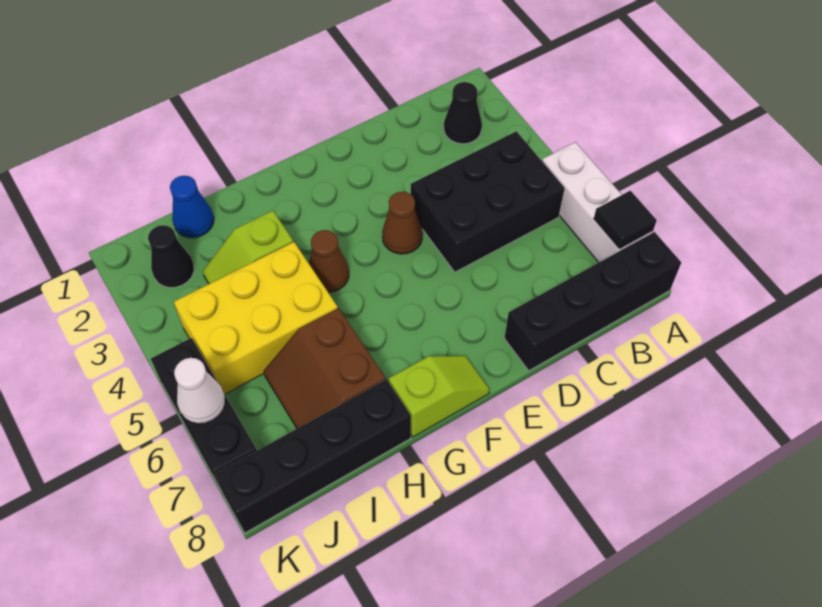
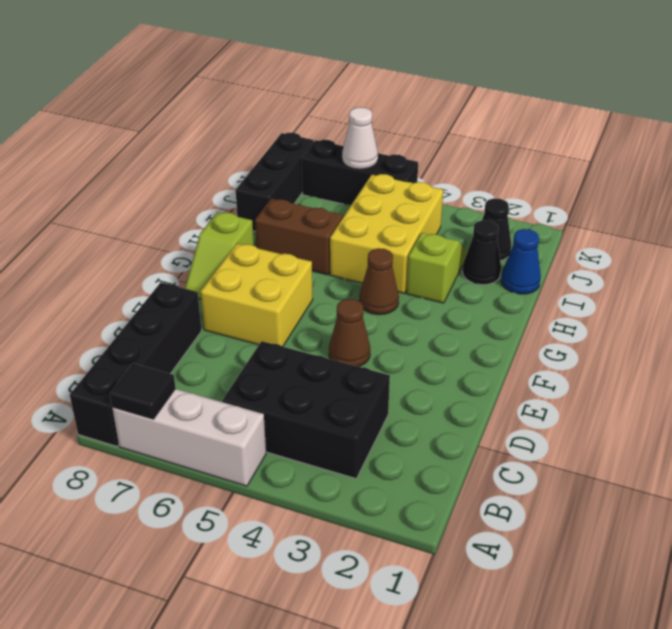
black 1x1 cone [444,82,482,144] -> black 1x1 cone moved to [462,220,501,285]
black 2x3 brick [411,131,565,272] -> black 2x3 brick turned to [222,341,390,479]
none -> yellow 2x2 brick [200,243,313,346]
black 1x4 brick [214,380,411,533] -> black 1x3 brick [236,133,314,232]

